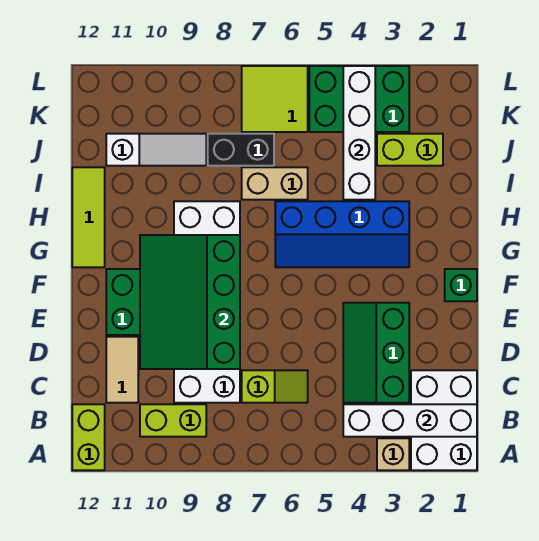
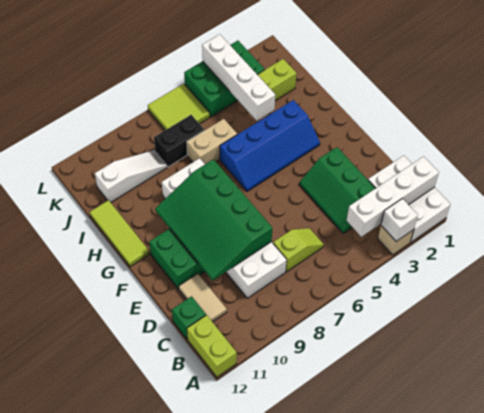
none -> white 1x1 brick [381,199,418,241]
lime 1x2 brick [140,404,206,437] -> none
green 1x1 brick [445,269,477,301] -> green 1x1 brick moved to [172,296,206,339]

